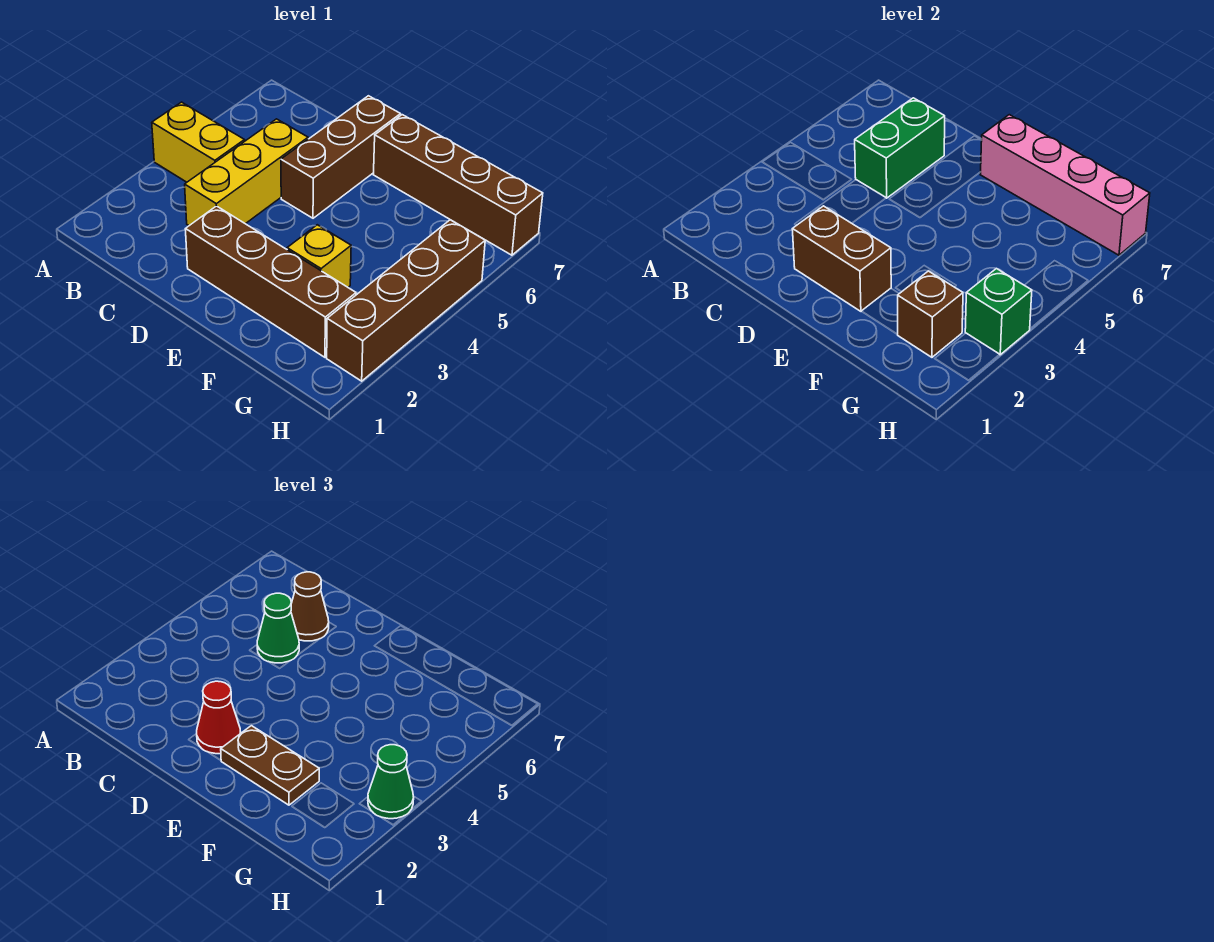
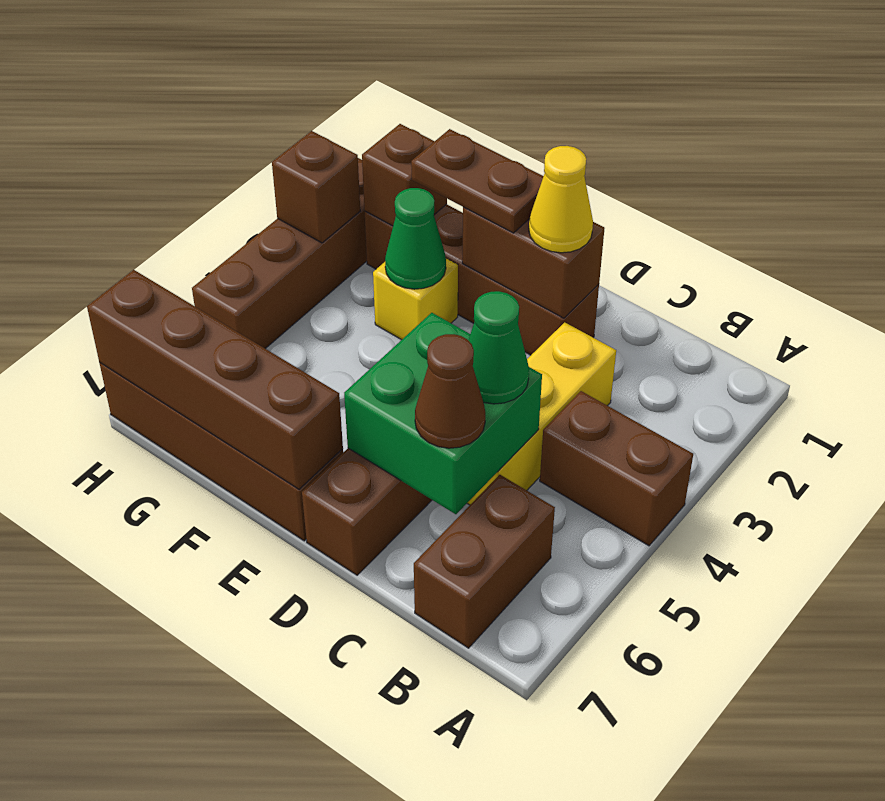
yellow 1x2 brick [152,102,245,182] -> brown 1x2 brick [540,391,693,546]
none -> brown 1x2 brick [414,475,555,648]
green 1x2 brick [855,98,945,198] -> green 2x2 brick [344,313,542,514]
red 1x1 cone [197,681,241,754] -> yellow 1x1 cone [529,146,593,253]
pink 1x4 brick [980,115,1150,255] -> brown 1x4 brick [87,270,343,489]
green 1x1 brick [965,268,1032,355] -> brown 1x1 brick [272,131,360,243]
green 1x1 cone [368,745,414,819] -> green 1x1 cone moved to [385,188,446,289]

